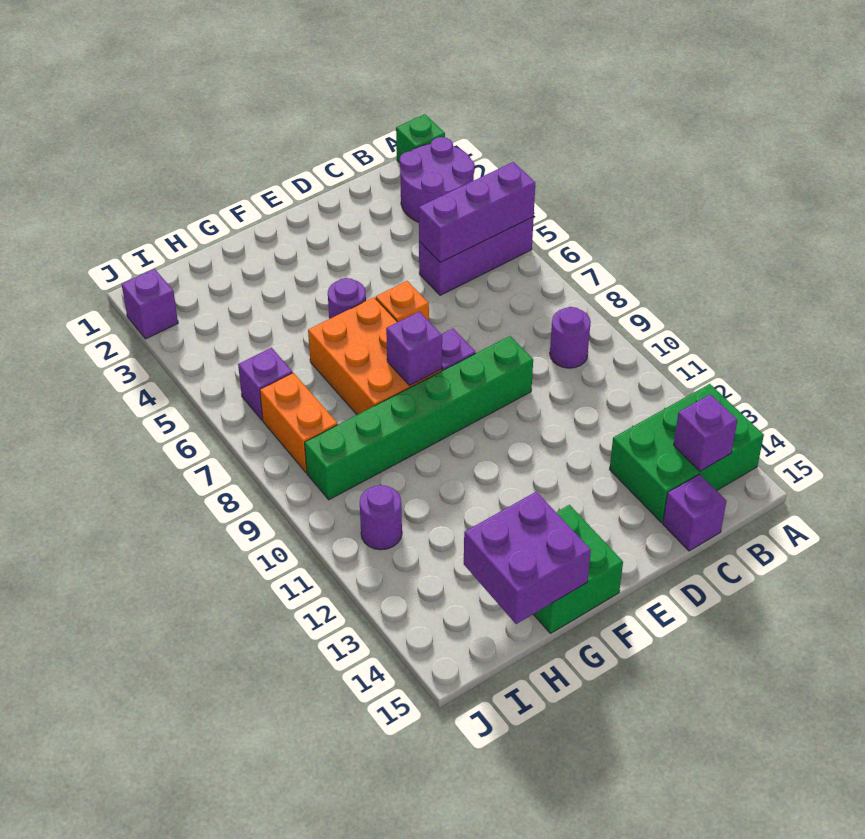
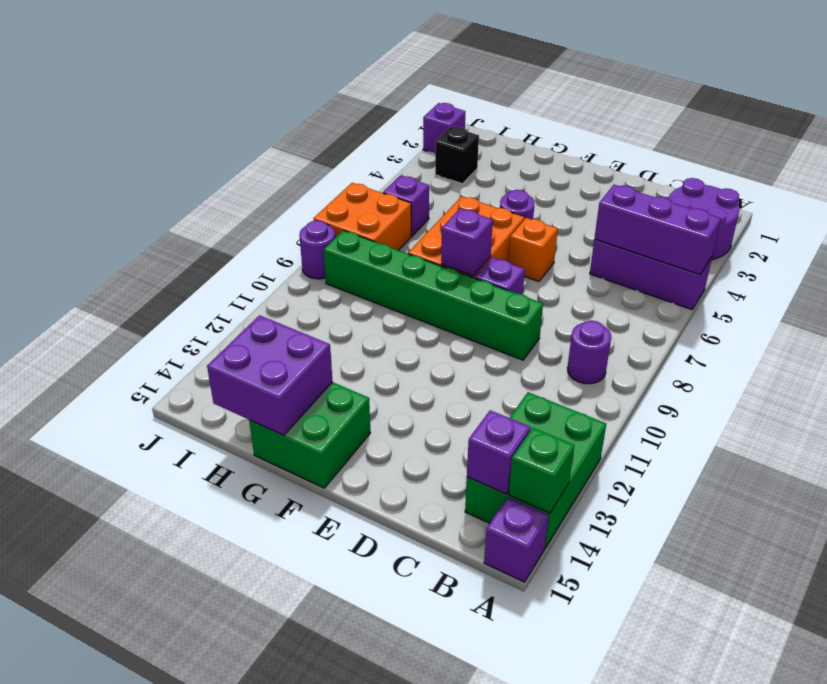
green 1x1 brick [396,114,445,163] -> green 1x1 brick moved to [509,428,574,513]
green 2x3 brick [610,384,764,523] -> green 2x3 brick turned to [465,392,606,548]
purple 1x1 brick [663,474,726,551] -> purple 1x1 brick moved to [484,497,549,582]
none -> black 1x1 brick [435,127,479,184]
orange 1x2 brick [260,373,338,473] -> orange 2x2 brick [313,183,411,250]
purple 1x1 round brick [360,485,402,550] -> purple 1x1 round brick moved to [299,220,335,279]

